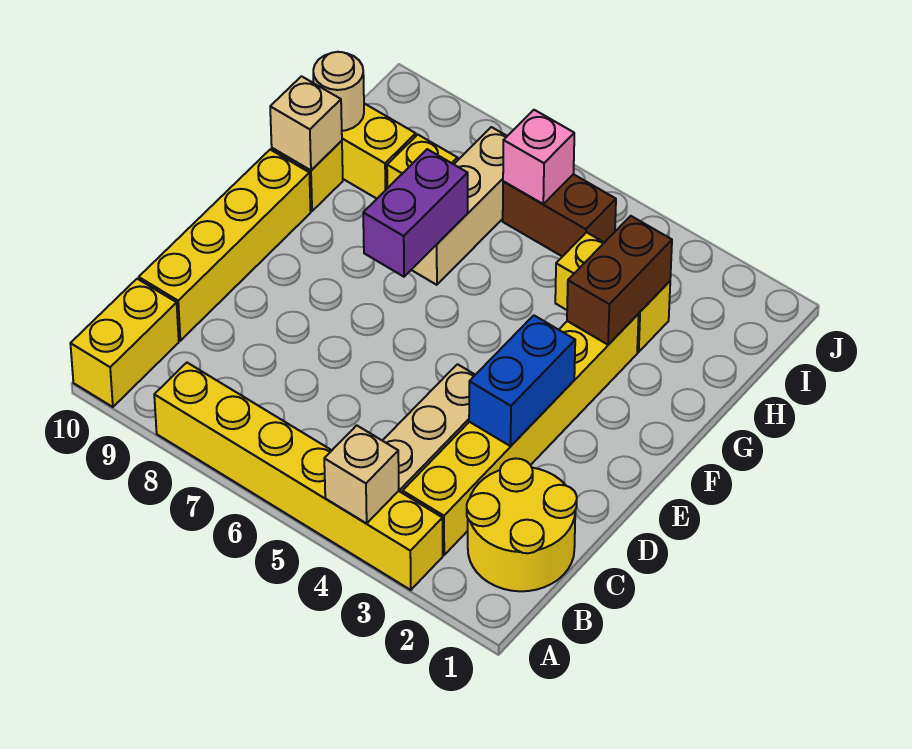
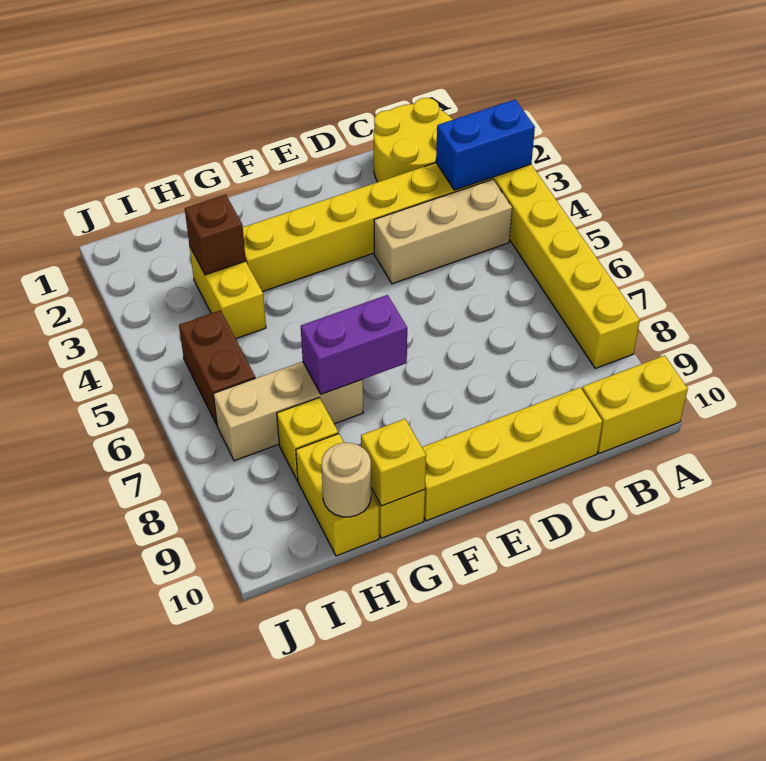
tan 1x1 brick [324,425,399,524] -> none
blue 1x2 brick [469,315,575,446] -> blue 1x2 brick moved to [436,100,535,190]
brown 1x2 brick [567,216,672,345] -> brown 1x1 brick [185,195,246,275]
tan 1x1 brick [270,76,342,170] -> yellow 1x1 brick [361,419,426,506]
pink 1x1 brick [503,110,574,204] -> none

